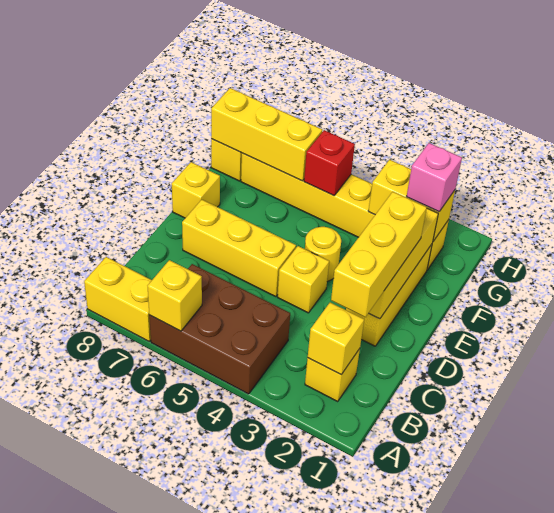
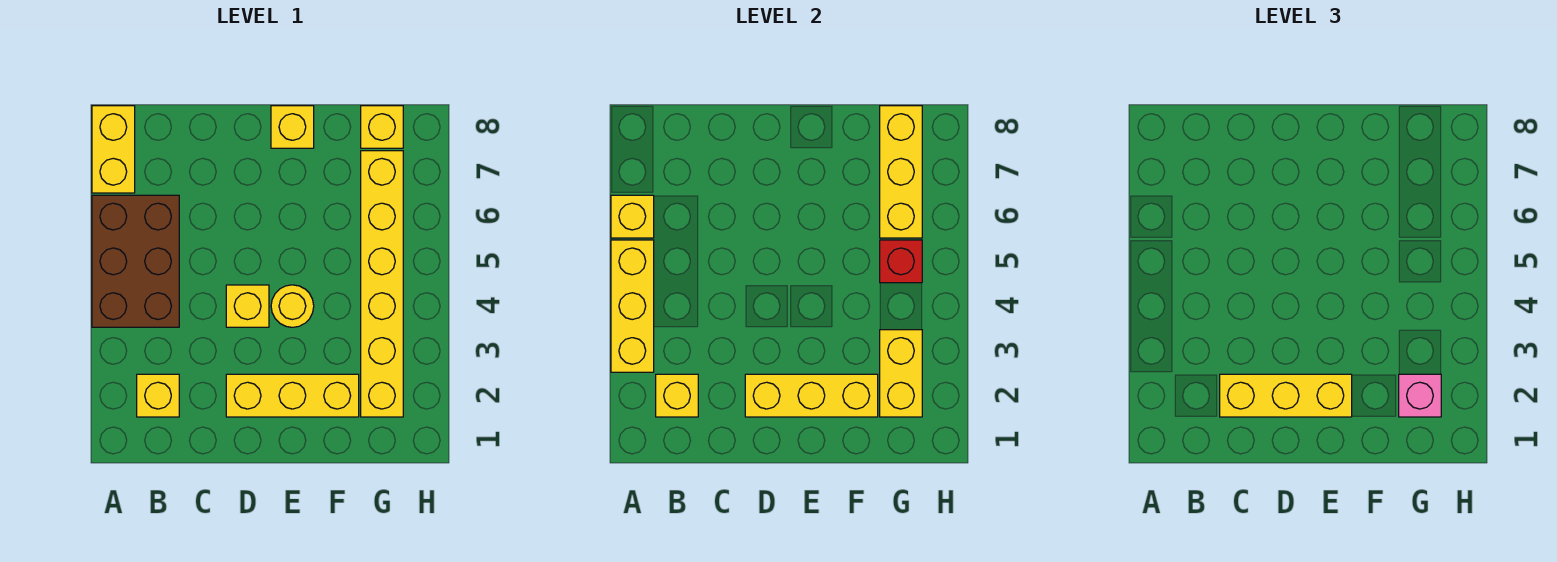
yellow 1x3 brick [182,200,296,297] -> yellow 1x3 brick moved to [611,240,654,372]

